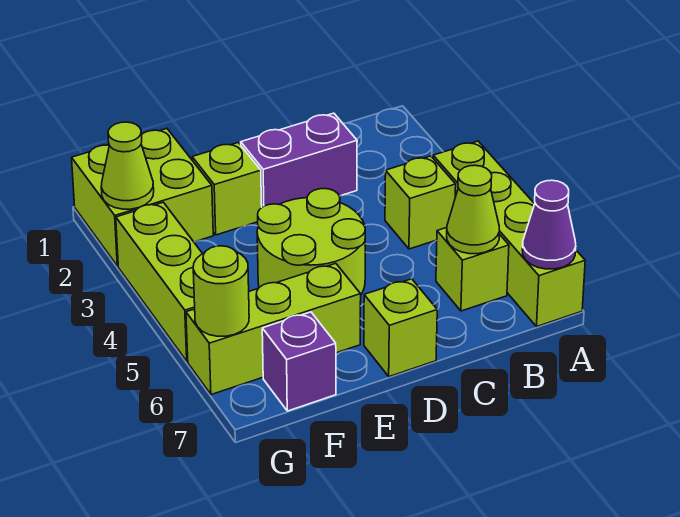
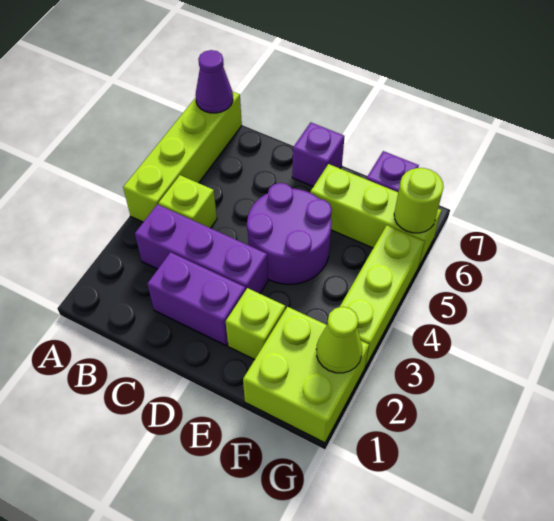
none -> purple 1x3 brick [135,204,268,294]
lime 1x1 brick [436,228,509,311] -> none
lime 1x1 cone [447,165,500,254] -> none
lime 2x2 round brick [257,189,365,294] -> purple 2x2 round brick [247,183,332,284]
lime 1x1 brick [364,279,437,377] -> purple 1x1 brick [292,122,345,187]

